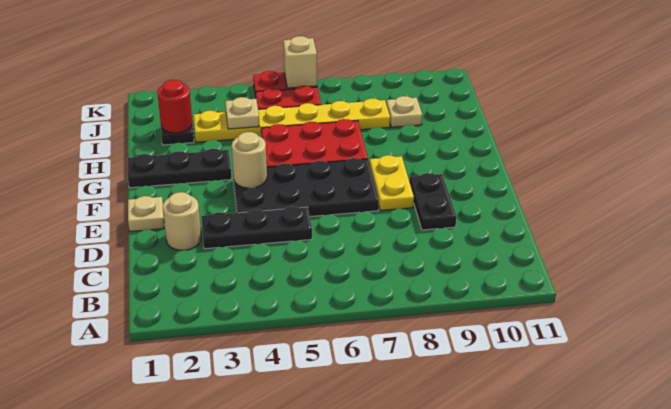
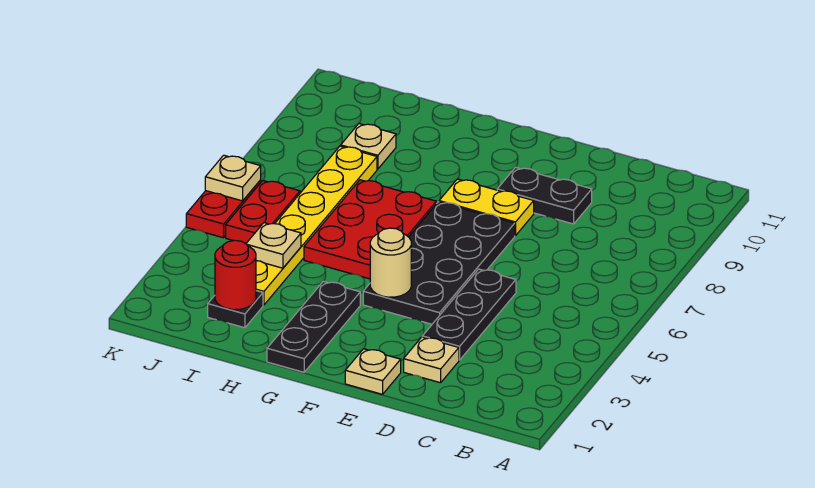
tan 1x1 round brick [163,192,201,250] -> tan 1x1 plate [404,337,459,383]
tan 1x1 brick [283,36,317,88] -> tan 1x1 plate [205,155,261,201]

